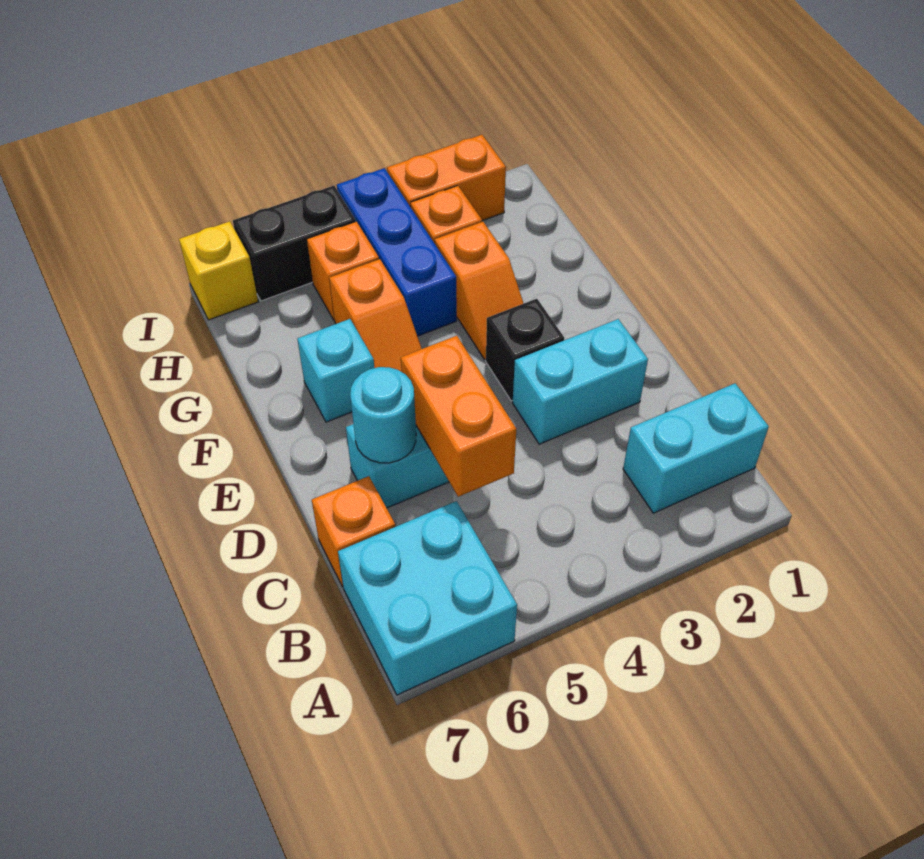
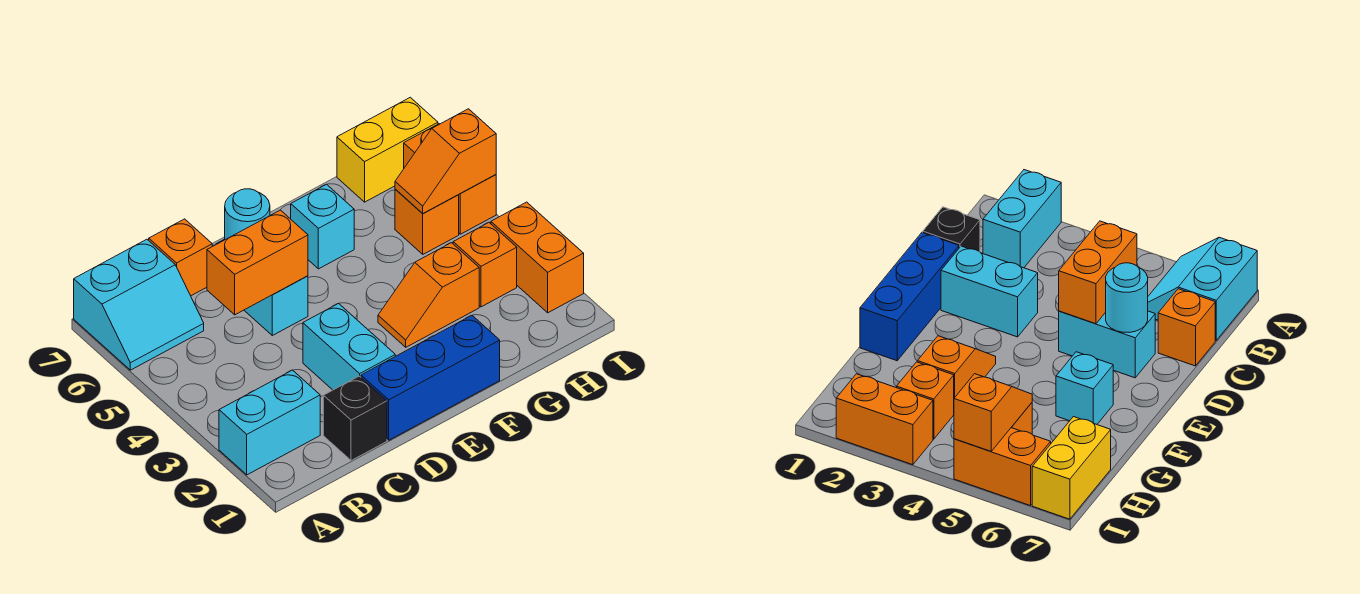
cyan 2x2 brick [338,501,517,695] -> cyan 2x2 slope [74,239,204,370]
cyan 1x2 brick [623,383,769,513] -> cyan 1x2 brick turned to [219,370,320,475]
black 1x1 brick [486,299,564,401] -> black 1x1 brick moved to [323,376,387,461]
orange 1x2 slope [329,259,422,371] -> orange 1x2 slope moved to [395,109,496,214]
blue 1x3 brick [337,168,457,336] -> blue 1x3 brick moved to [361,315,500,440]
black 1x2 brick [233,186,356,301] -> orange 1x2 brick [404,124,496,234]
yellow 1x1 brick [179,221,258,320] -> yellow 1x2 brick [337,97,438,202]

